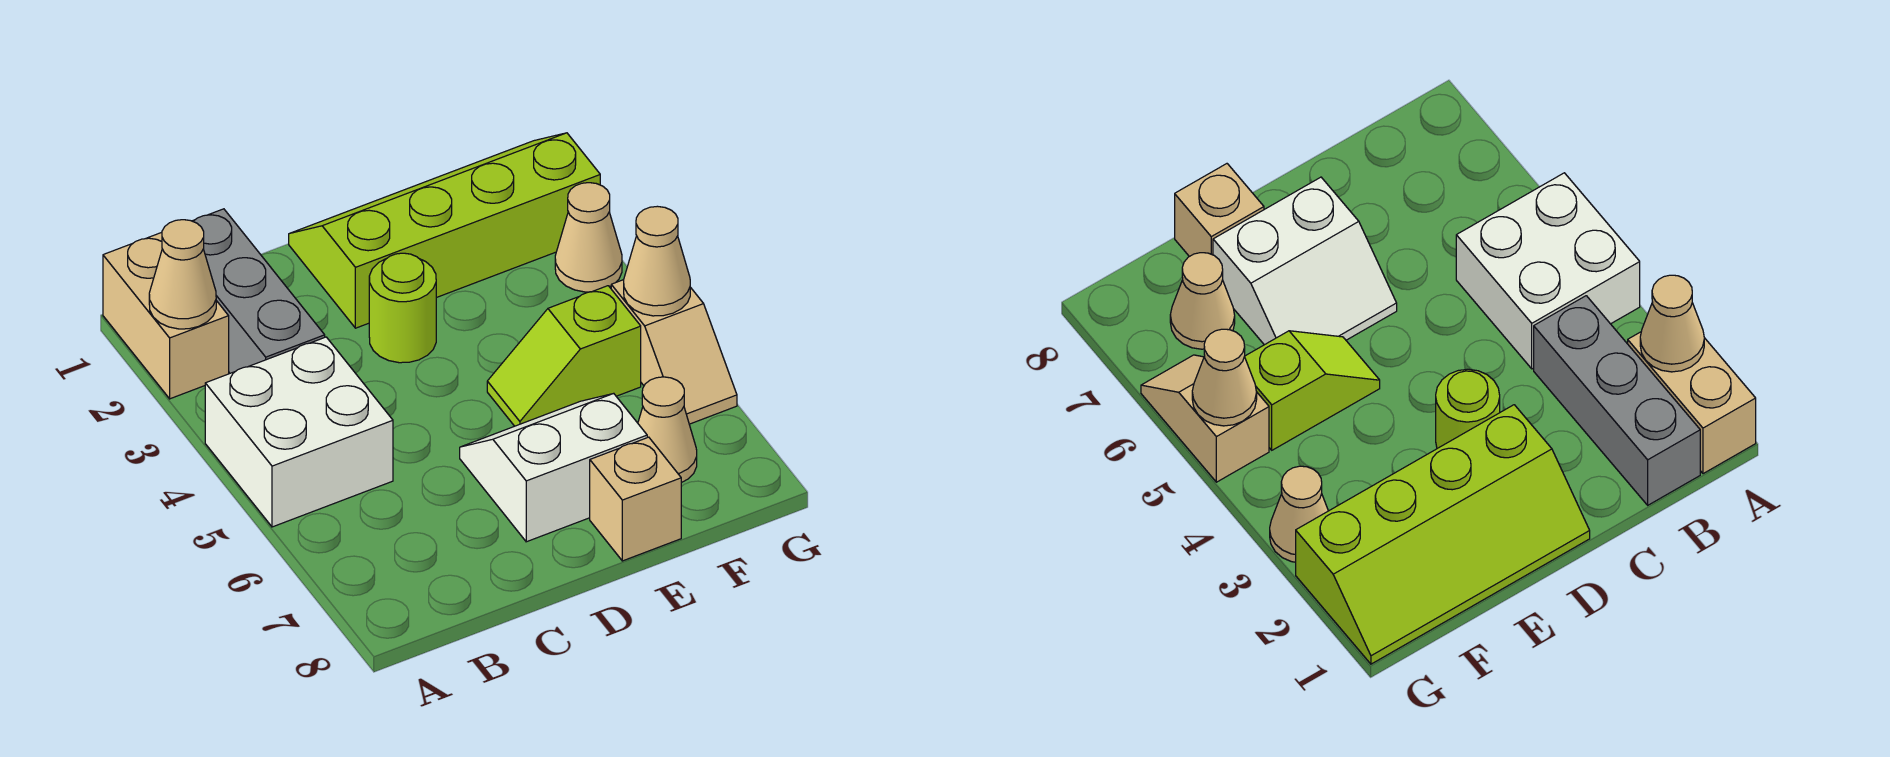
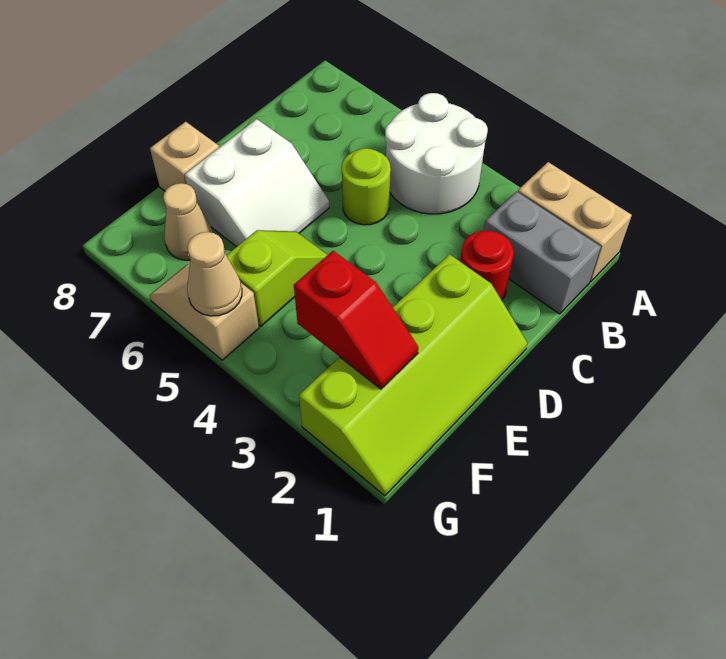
tan 1x1 cone [149,220,216,329] -> none
white 2x2 brick [205,337,393,527] -> white 2x2 round brick [385,93,488,214]
grey 1x3 brick [193,209,325,373] -> grey 1x2 brick [484,192,601,314]
none -> red 1x1 round brick [460,231,514,300]
lime 1x1 round brick [369,253,436,363] -> lime 1x1 round brick moved to [342,148,391,225]
none -> red 1x2 slope [294,251,418,389]
tan 1x1 cone [555,183,622,292] -> none

